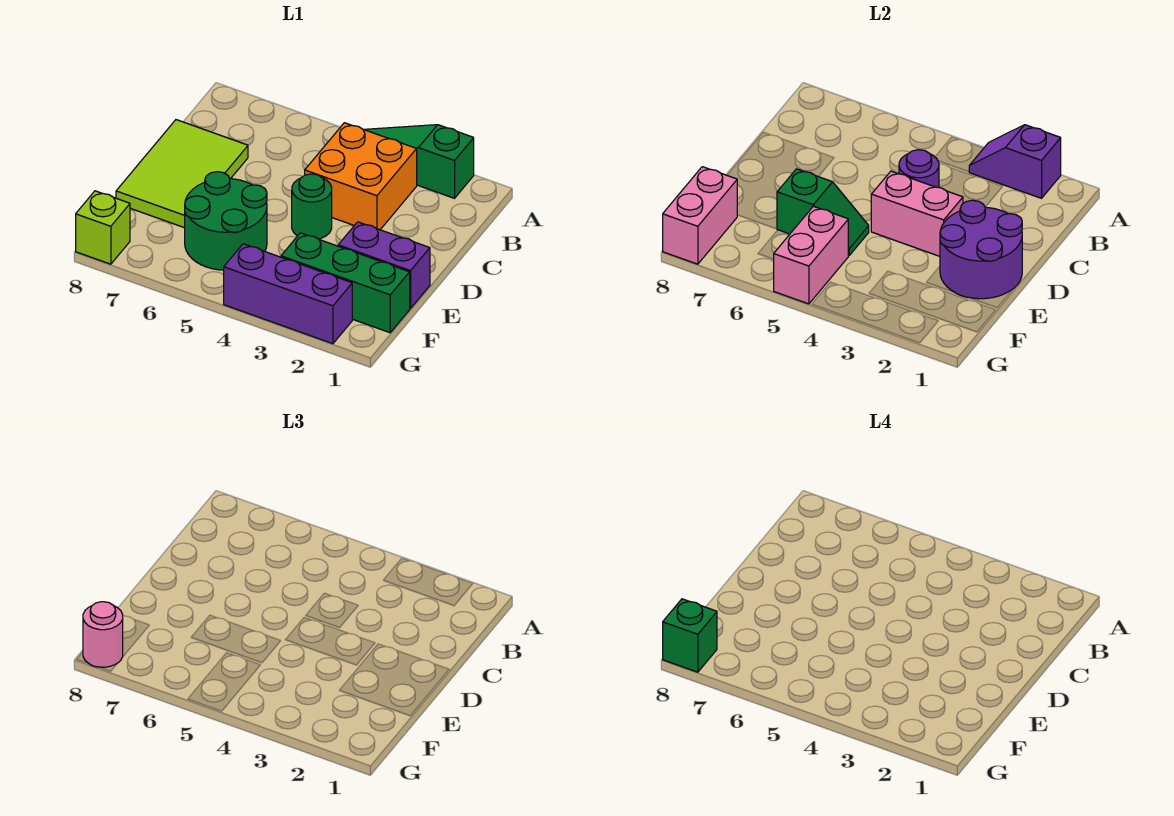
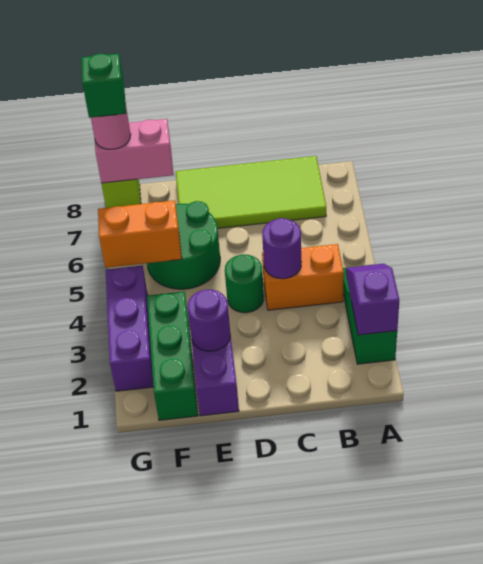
orange 2x2 brick [305,123,417,230] -> orange 1x2 brick [262,244,344,310]
lime 2x3 tile [116,120,248,228] -> lime 2x4 tile [176,156,326,228]
purple 2x2 round brick [940,200,1022,299] -> purple 1x1 round brick [187,290,230,351]
pink 1x2 brick [871,171,963,256] -> none
green 1x2 slope [777,169,869,255] -> none
pink 1x2 brick [774,206,849,304] -> orange 1x2 brick [98,200,182,268]

